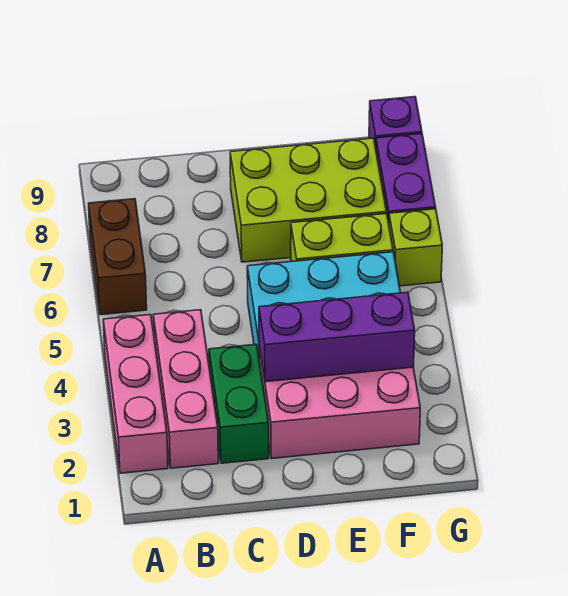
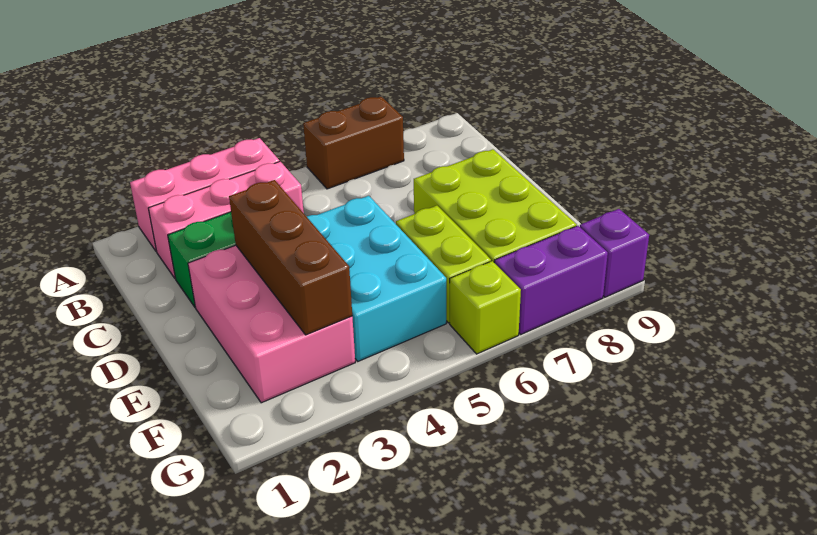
purple 1x3 brick [259,292,415,382] -> brown 1x3 brick [229,180,352,335]

